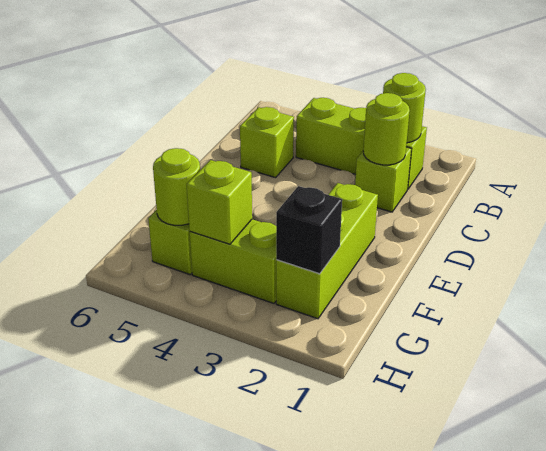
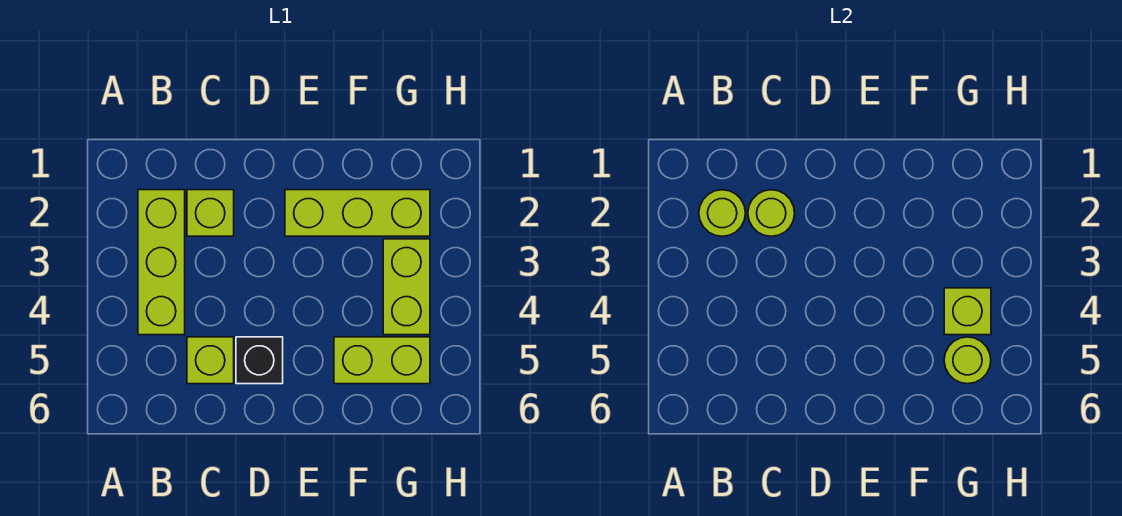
black 1x1 brick [276,186,342,274] -> black 1x1 brick moved to [236,337,283,384]

